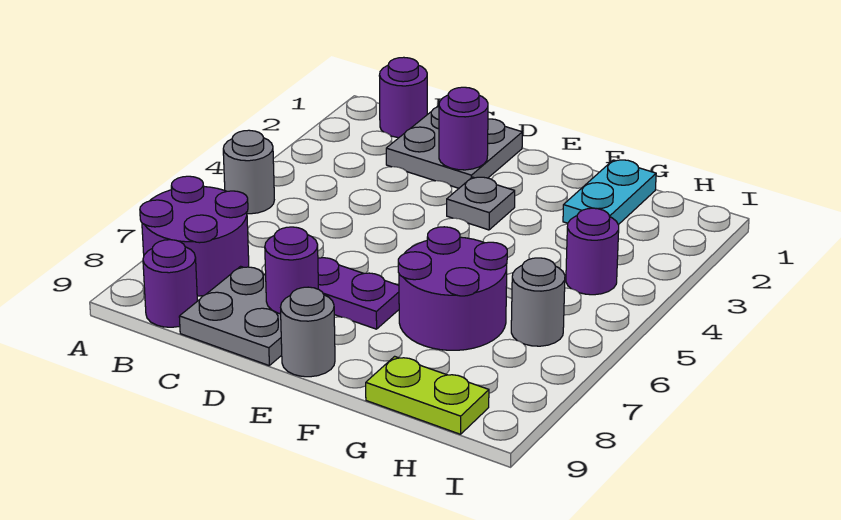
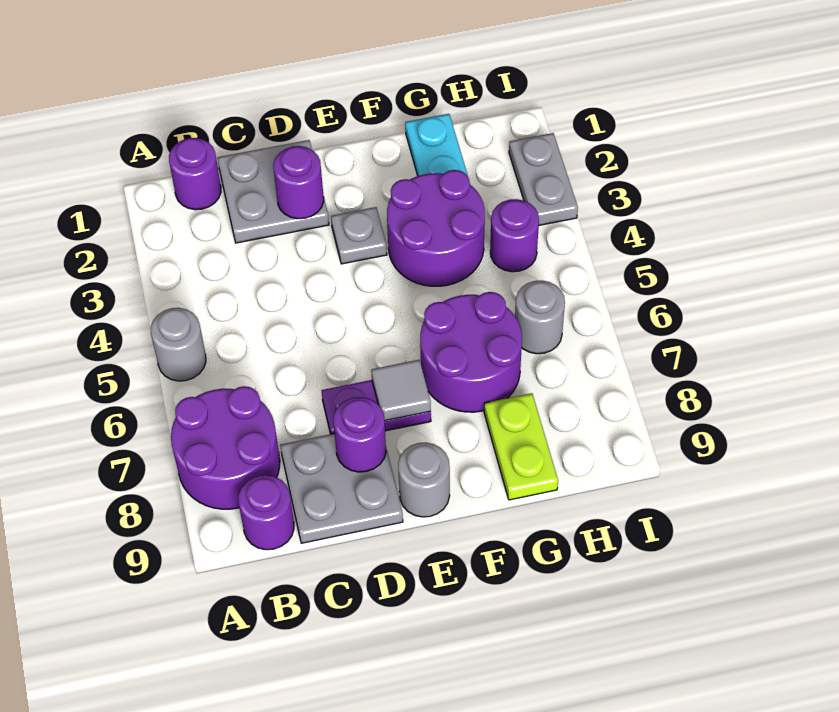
none -> grey 1x1 tile [371,360,431,421]
none -> purple 2x2 round brick [387,170,485,286]
lime 1x2 plate [366,356,489,434] -> lime 1x2 plate turned to [484,393,558,500]
none -> grey 1x2 plate [509,133,578,225]

